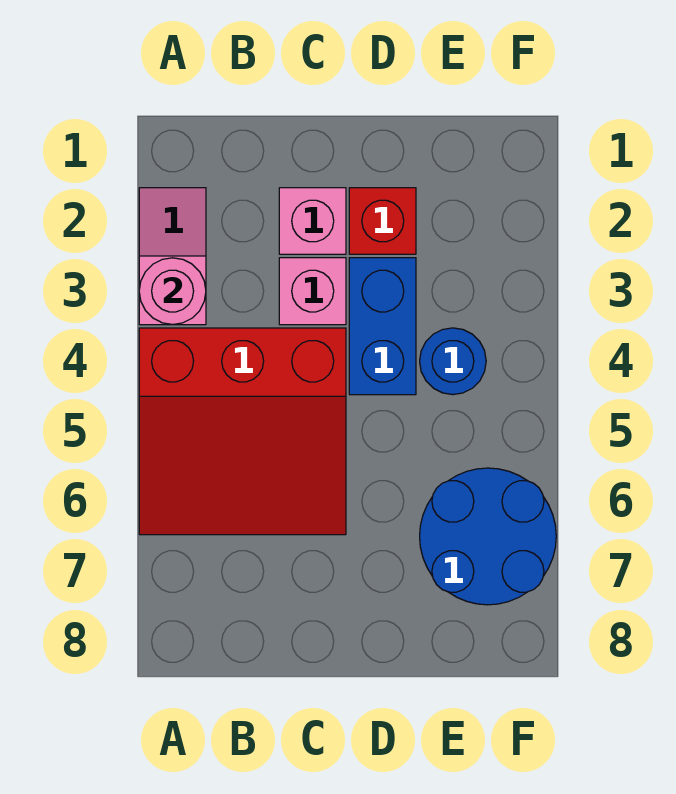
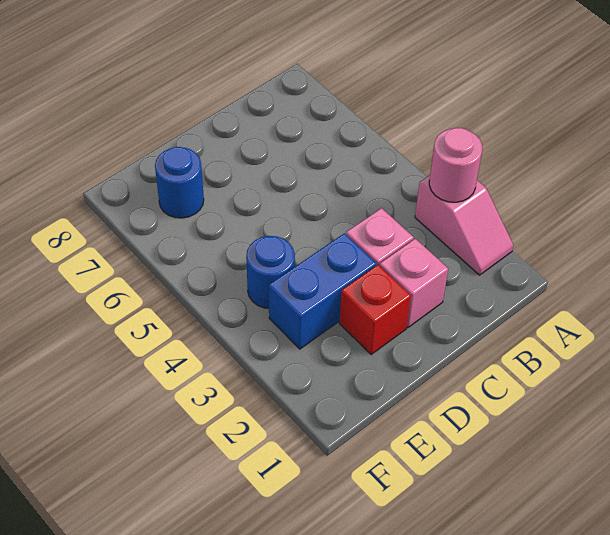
red 3x3 slope [139,328,346,535] -> none
blue 1x2 brick [349,258,416,395] -> blue 1x2 brick turned to [269,233,376,349]
blue 2x2 round brick [420,468,556,605] -> blue 1x1 round brick [155,147,204,218]

